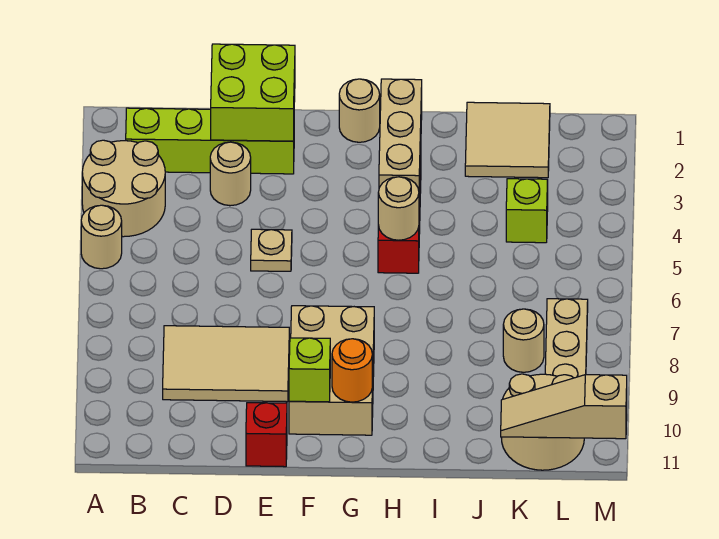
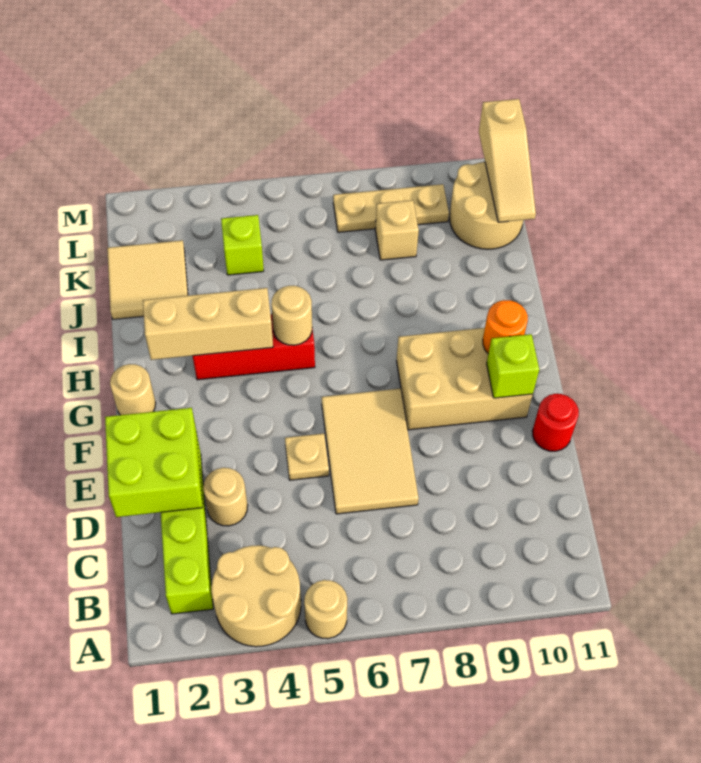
tan 2x3 tile [163,326,289,402] -> tan 2x3 tile moved to [322,389,419,514]
red 1x1 brick [246,403,287,467] -> red 1x1 round brick [532,394,579,451]
tan 1x1 round brick [503,309,544,372] -> tan 1x1 brick [375,200,419,260]

